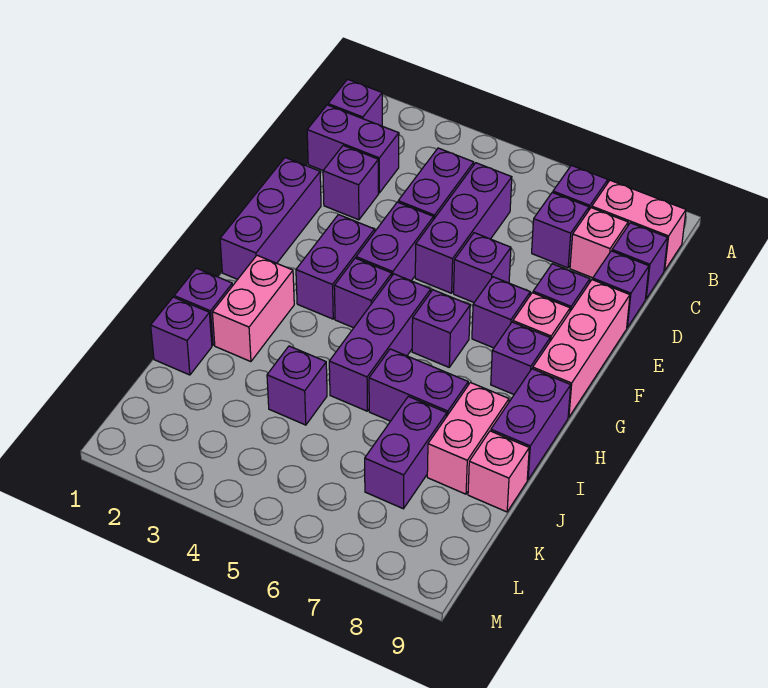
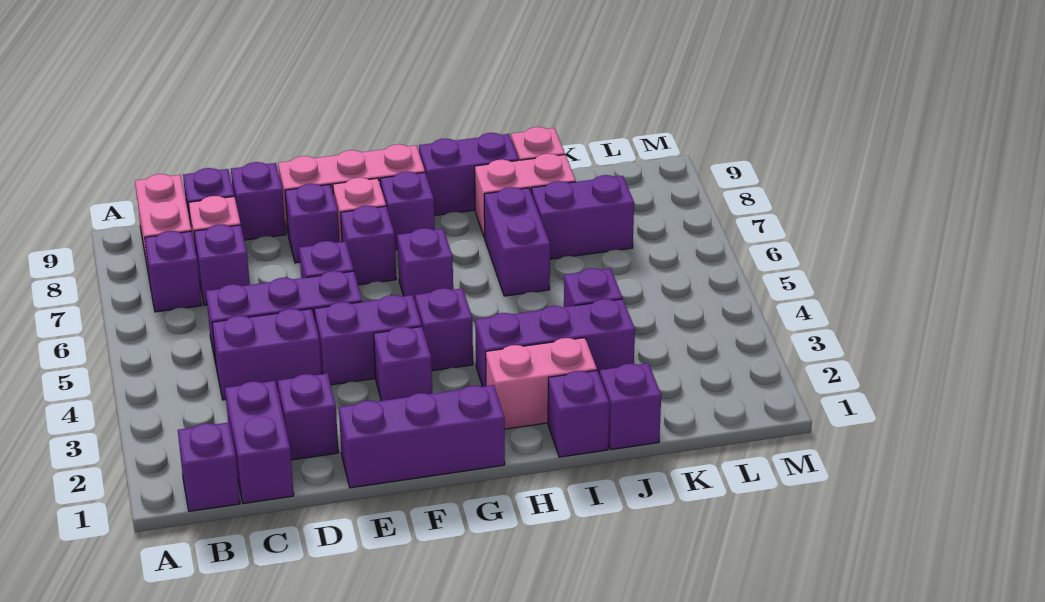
purple 1x2 brick [296,215,375,319] -> purple 1x1 brick [374,327,432,401]
purple 1x3 brick [329,274,431,411] -> purple 1x3 brick moved to [475,299,635,387]

